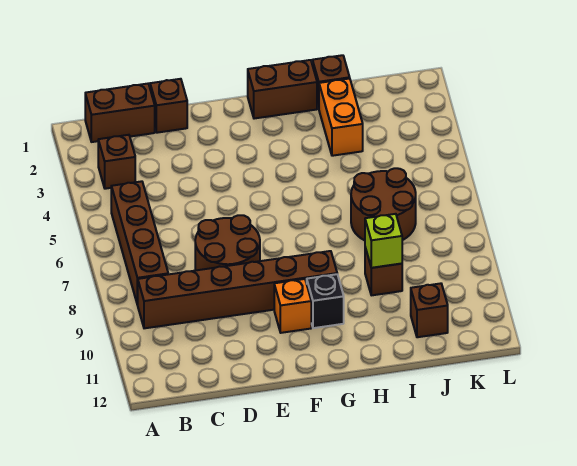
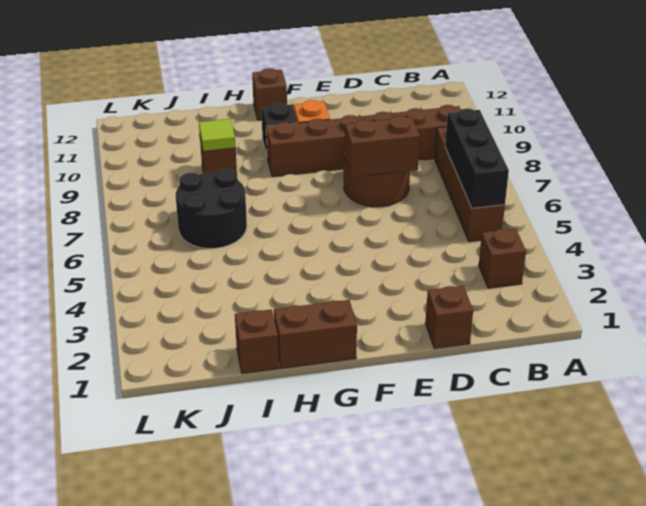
brown 1x2 brick [85,84,155,142] -> brown 1x2 brick moved to [345,116,420,177]
none -> black 1x3 brick [445,109,509,208]
orange 1x2 brick [319,79,363,156] -> none
brown 2x2 round brick [351,168,416,240] -> black 2x2 round brick [176,169,247,249]
lime 1x1 brick [365,214,402,268] -> lime 1x1 tile [199,119,236,151]
brown 1x1 brick [411,283,448,337] -> brown 1x1 brick moved to [252,68,287,120]

